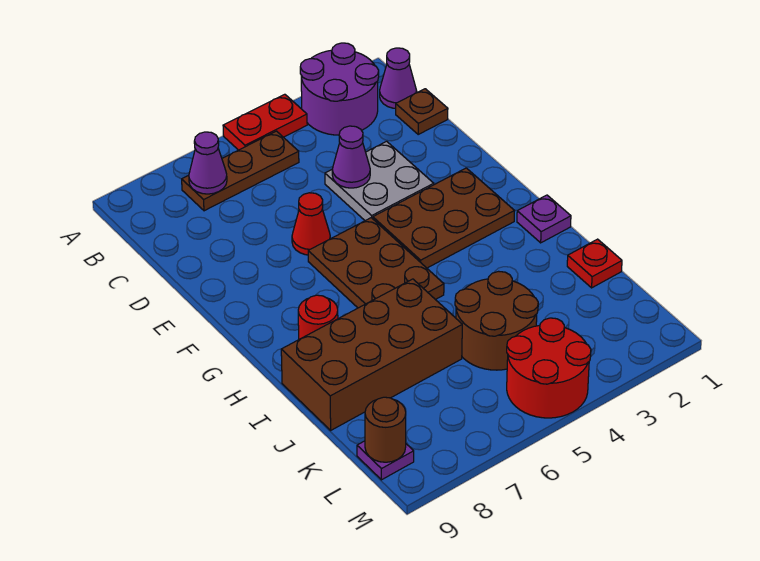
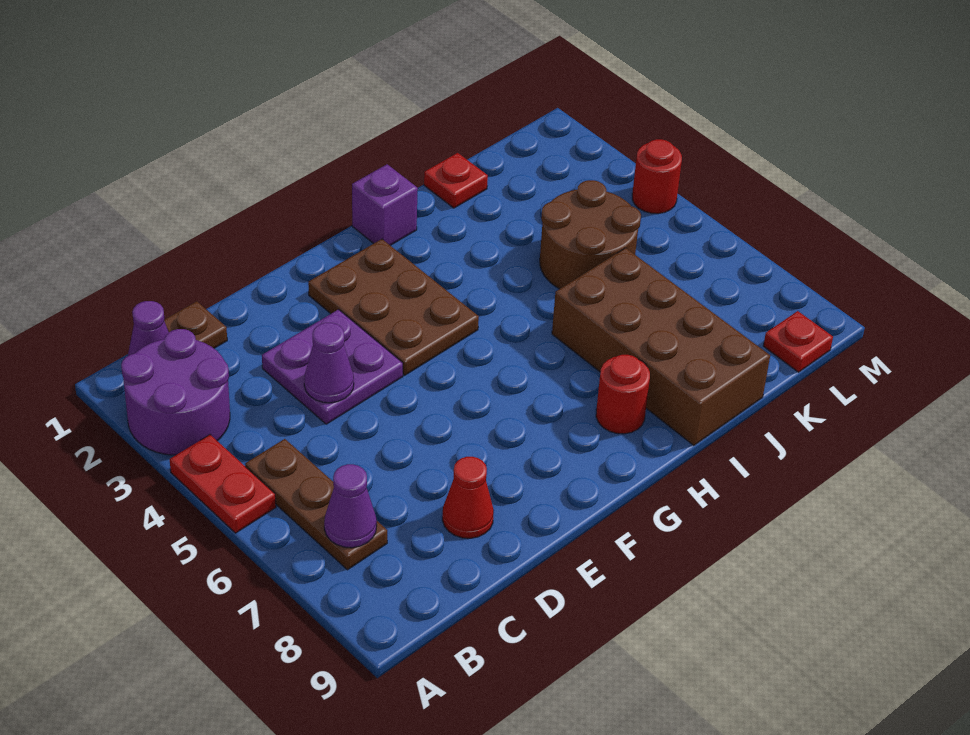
grey 2x2 plate [325,141,434,221] -> purple 2x2 plate [262,310,403,424]
red 1x1 cone [292,193,330,255] -> red 1x1 cone moved to [442,457,494,538]
brown 2x3 plate [308,218,444,308] -> none
purple 1x1 plate [517,195,571,243] -> purple 1x1 brick [352,164,418,245]
red 2x2 round brick [507,318,591,418] -> red 1x1 round brick [632,139,682,214]
purple 1x1 plate [357,441,414,480] -> red 1x1 plate [763,311,833,372]
brown 1x1 round brick [365,397,406,462] -> none

